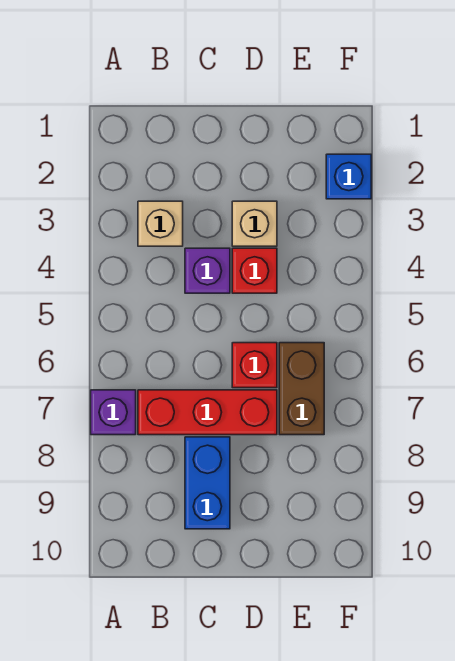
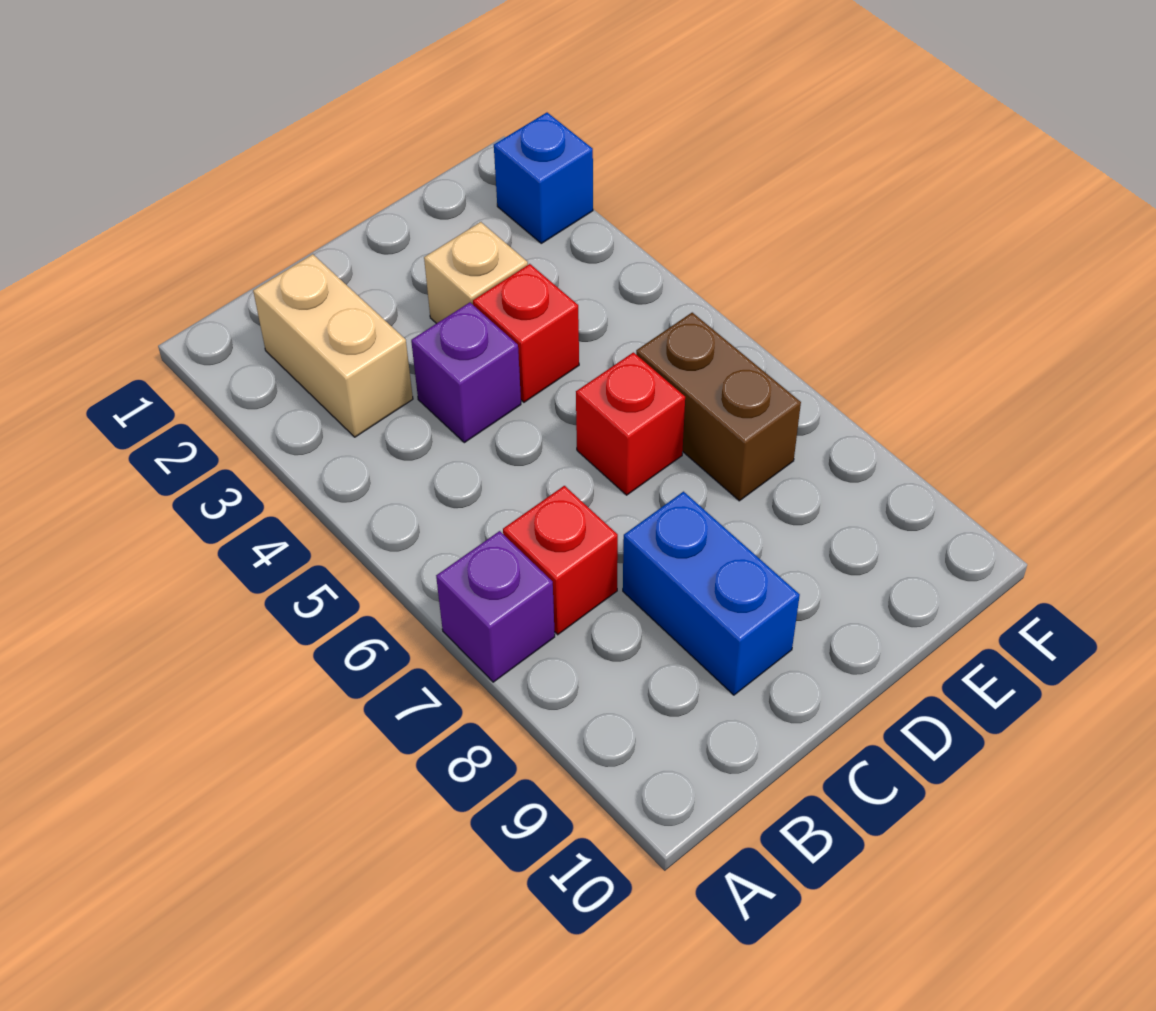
tan 1x1 brick [138,201,183,246] -> tan 1x2 brick [253,254,413,437]
red 1x3 brick [138,390,277,435] -> red 1x1 brick [503,486,618,635]

